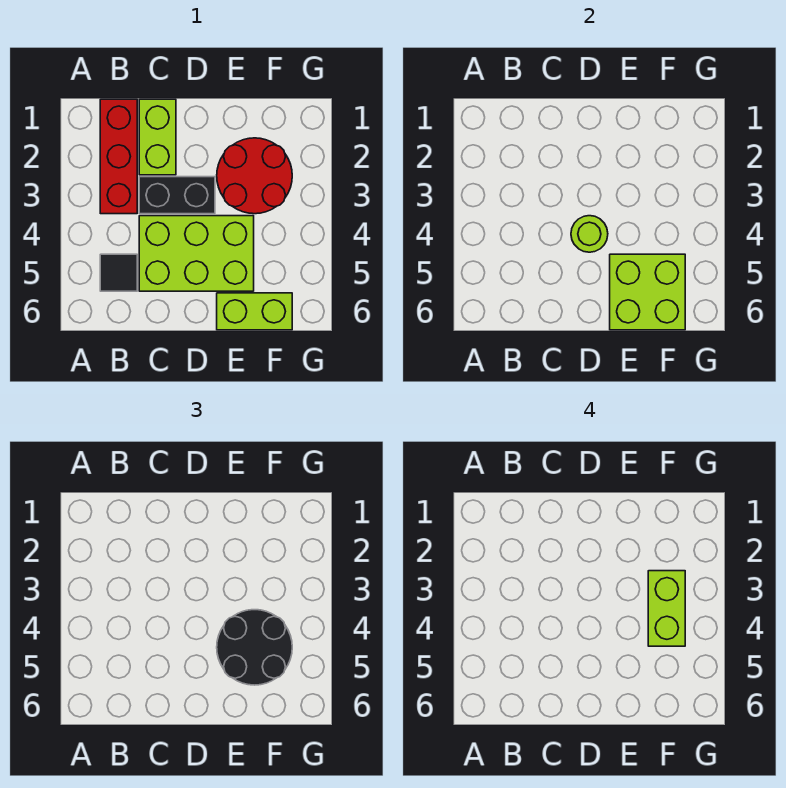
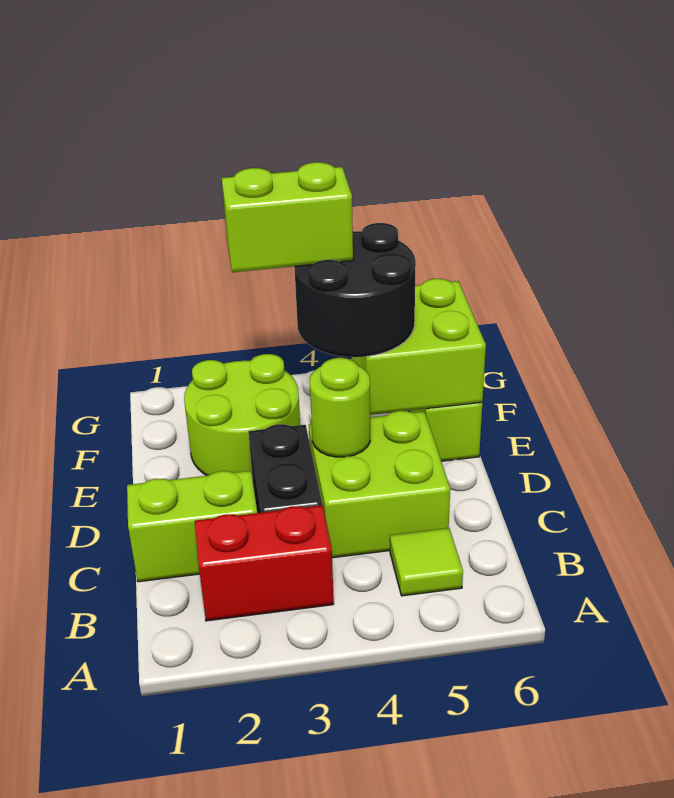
red 1x3 brick [100,99,137,214] -> red 1x2 brick [195,505,334,621]
black 1x1 tile [100,254,137,291] -> lime 1x1 tile [390,528,463,596]
lime 2x3 brick [139,216,254,291] -> lime 2x2 brick [309,411,450,558]
red 2x2 round brick [217,138,292,214] -> lime 2x2 round brick [184,354,300,476]

